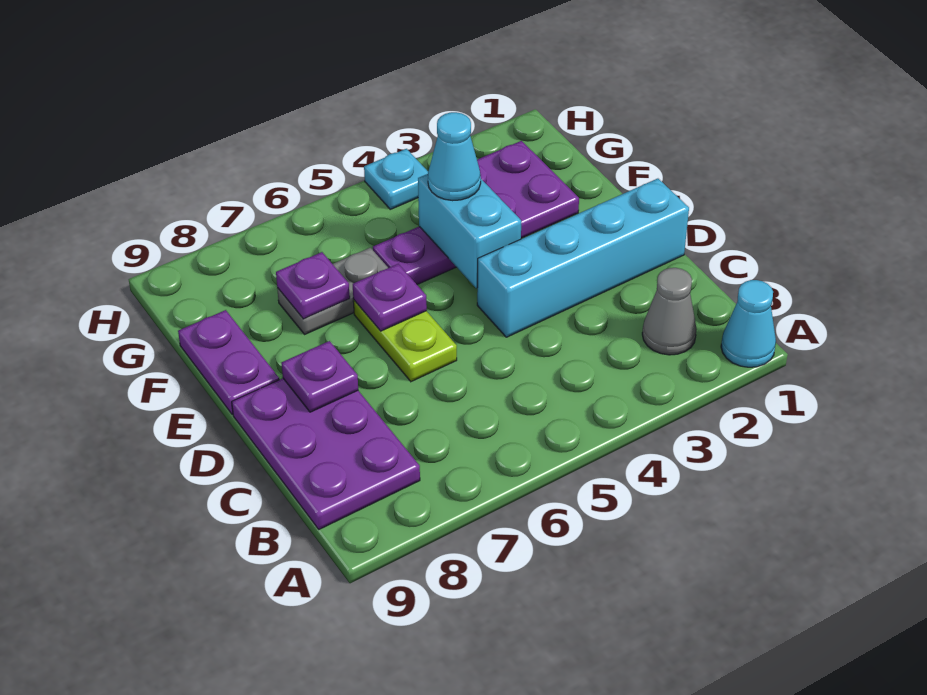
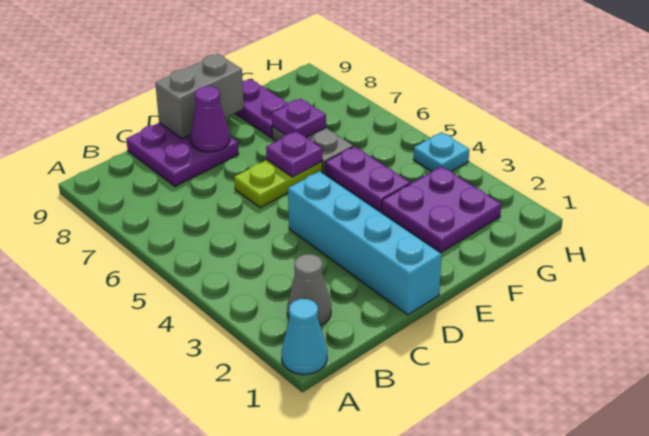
purple 2x3 plate [232,378,420,529] -> purple 2x2 plate [126,123,239,187]
purple 1x1 plate [281,341,358,412] -> purple 1x1 cone [191,86,230,152]
none -> grey 1x2 brick [155,54,244,139]
cyan 1x2 brick [418,174,521,288] -> none
purple 1x2 plate [178,310,279,415] -> purple 1x2 plate turned to [235,79,288,138]
cyan 1x1 cone [428,112,481,201] -> none

